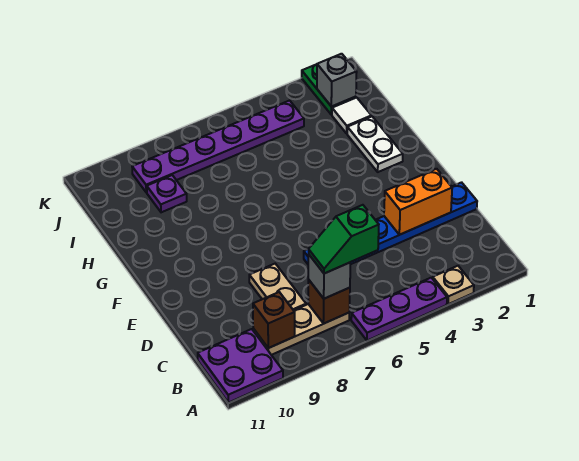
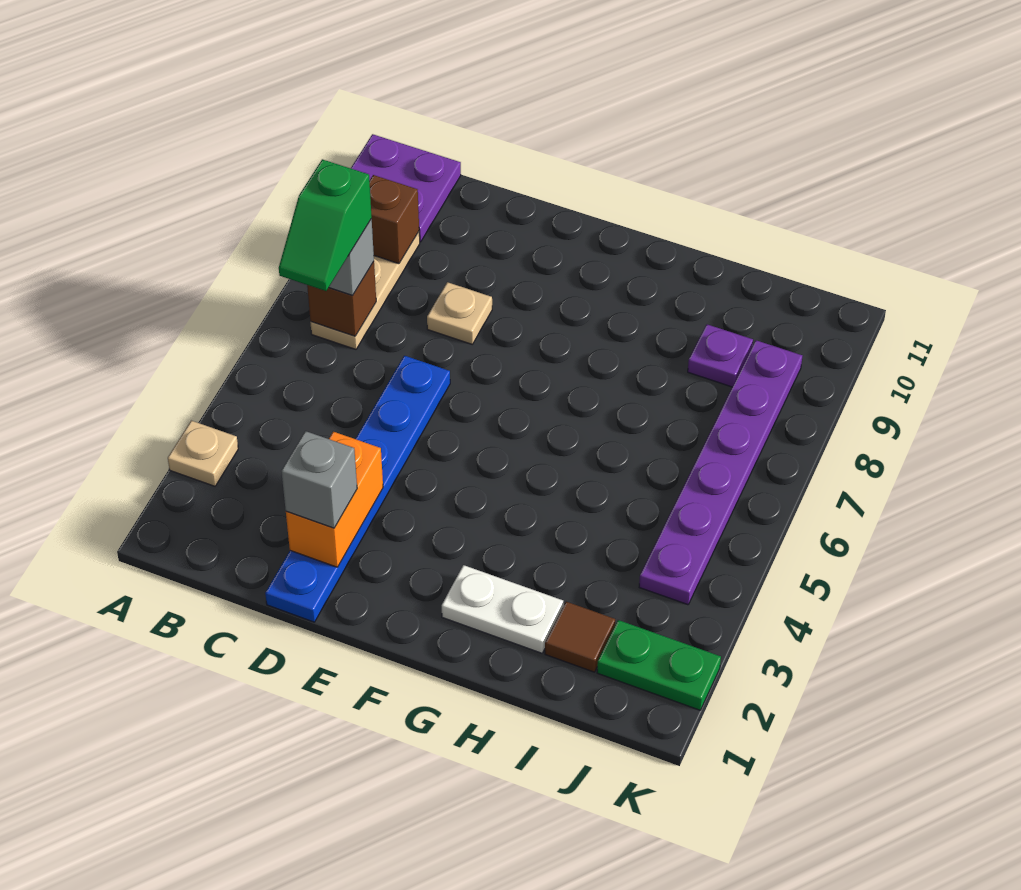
purple 1x3 plate [351,278,447,341] -> none
green 1x2 slope [309,205,379,274] -> green 1x2 slope turned to [279,159,372,291]
tan 1x2 plate [249,264,306,310] -> tan 1x1 plate [427,282,492,344]
white 1x1 tile [332,98,371,133] -> brown 1x1 tile [545,602,615,672]
grey 1x1 brick [317,54,357,107] -> grey 1x1 brick moved to [281,431,357,528]

